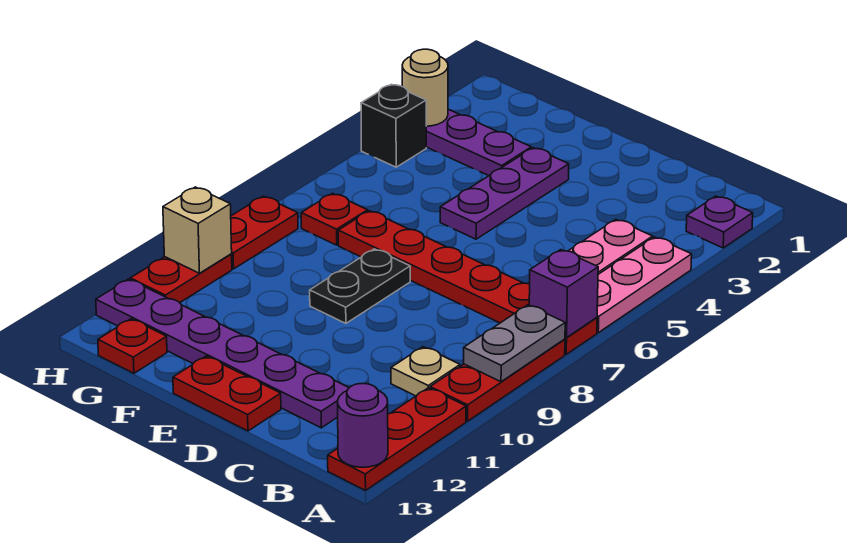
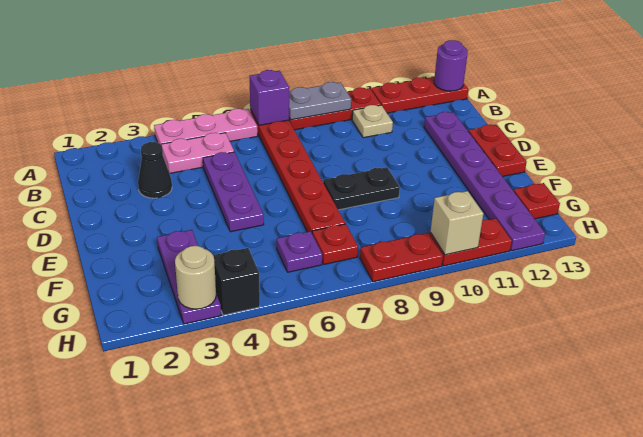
purple 1x1 plate [686,196,753,248] -> purple 1x1 plate moved to [277,231,322,272]
none -> black 1x1 cone [138,142,172,198]
purple 1x3 plate [440,148,569,239] -> purple 1x3 plate turned to [203,152,264,232]

